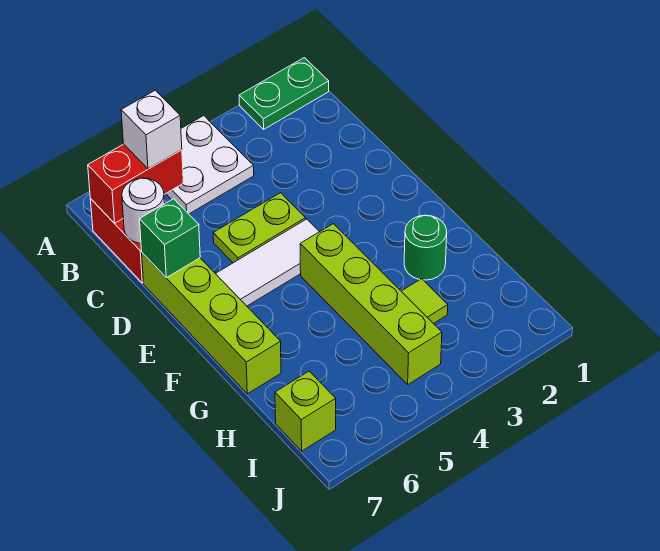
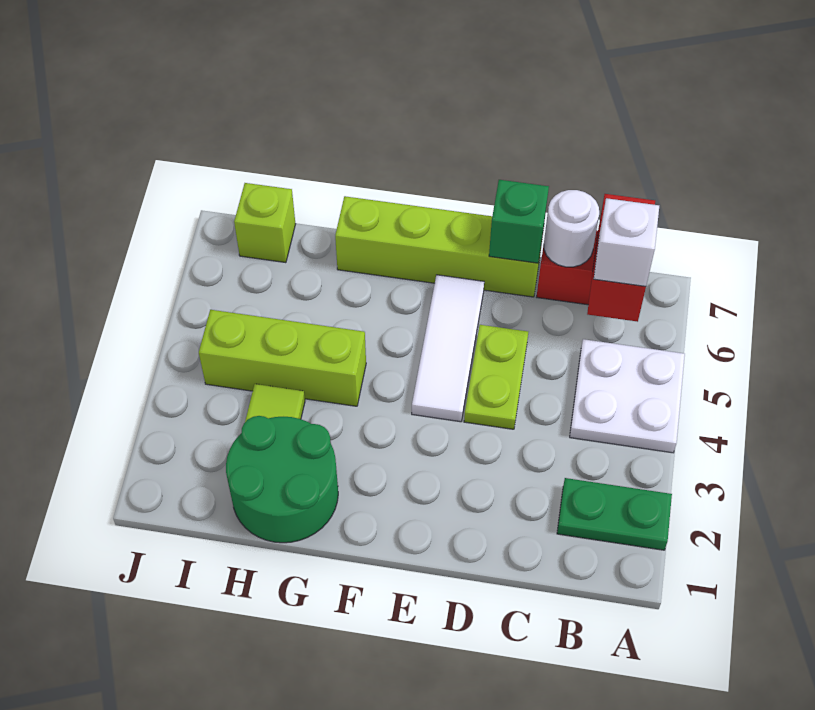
green 1x2 plate [239,58,329,129] -> green 1x2 plate turned to [557,478,672,550]
lime 1x4 brick [300,224,442,384] -> lime 1x3 brick [199,310,366,406]
green 1x1 round brick [404,215,447,280] -> green 2x2 round brick [226,416,338,543]

